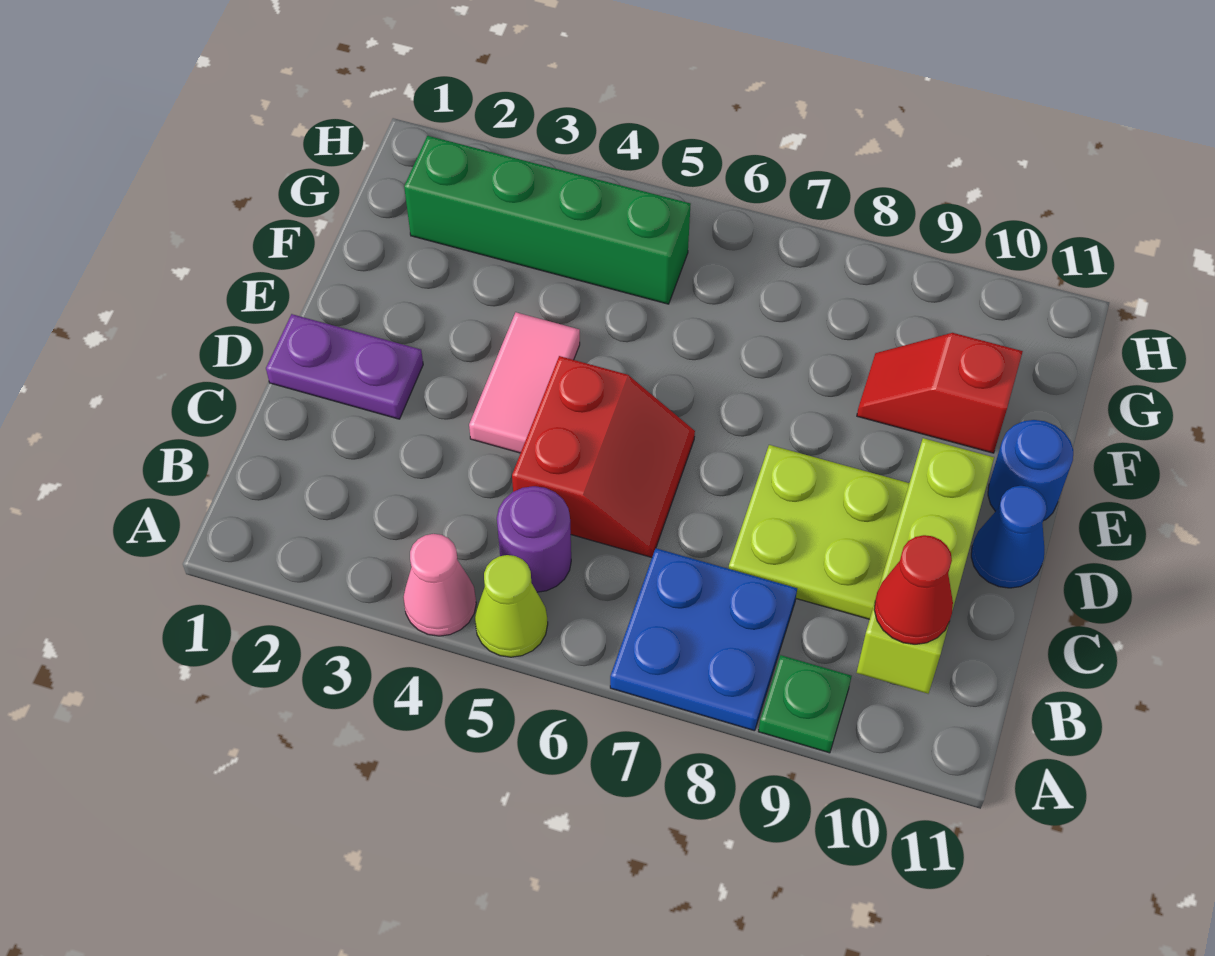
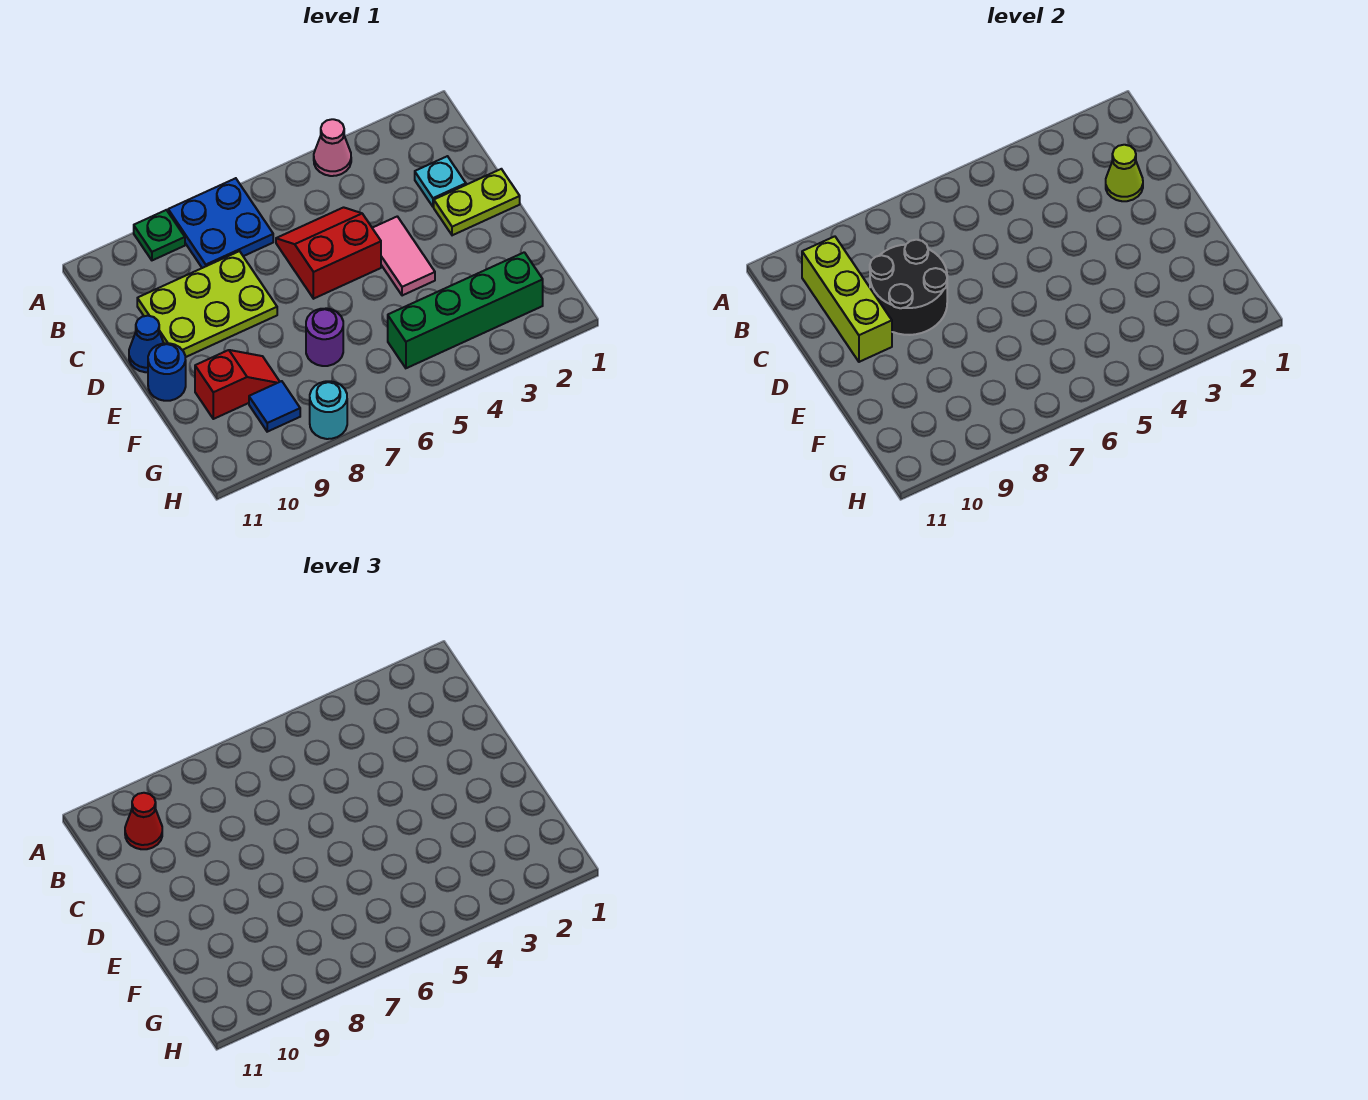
lime 1x1 cone [475,555,548,657] -> lime 1x1 cone moved to [1106,145,1143,201]
purple 1x1 round brick [497,486,571,592] -> purple 1x1 round brick moved to [306,308,343,366]
none -> cyan 1x1 plate [415,156,466,207]
red 2x2 slope [512,356,695,557] -> red 2x2 slope turned to [276,207,381,299]
none -> black 2x2 round brick [870,240,947,335]
purple 1x2 plate [266,314,423,419] -> lime 1x2 plate [434,169,520,235]
none -> blue 1x1 tile [249,381,300,432]
none -> cyan 1x1 round brick [310,381,347,439]

